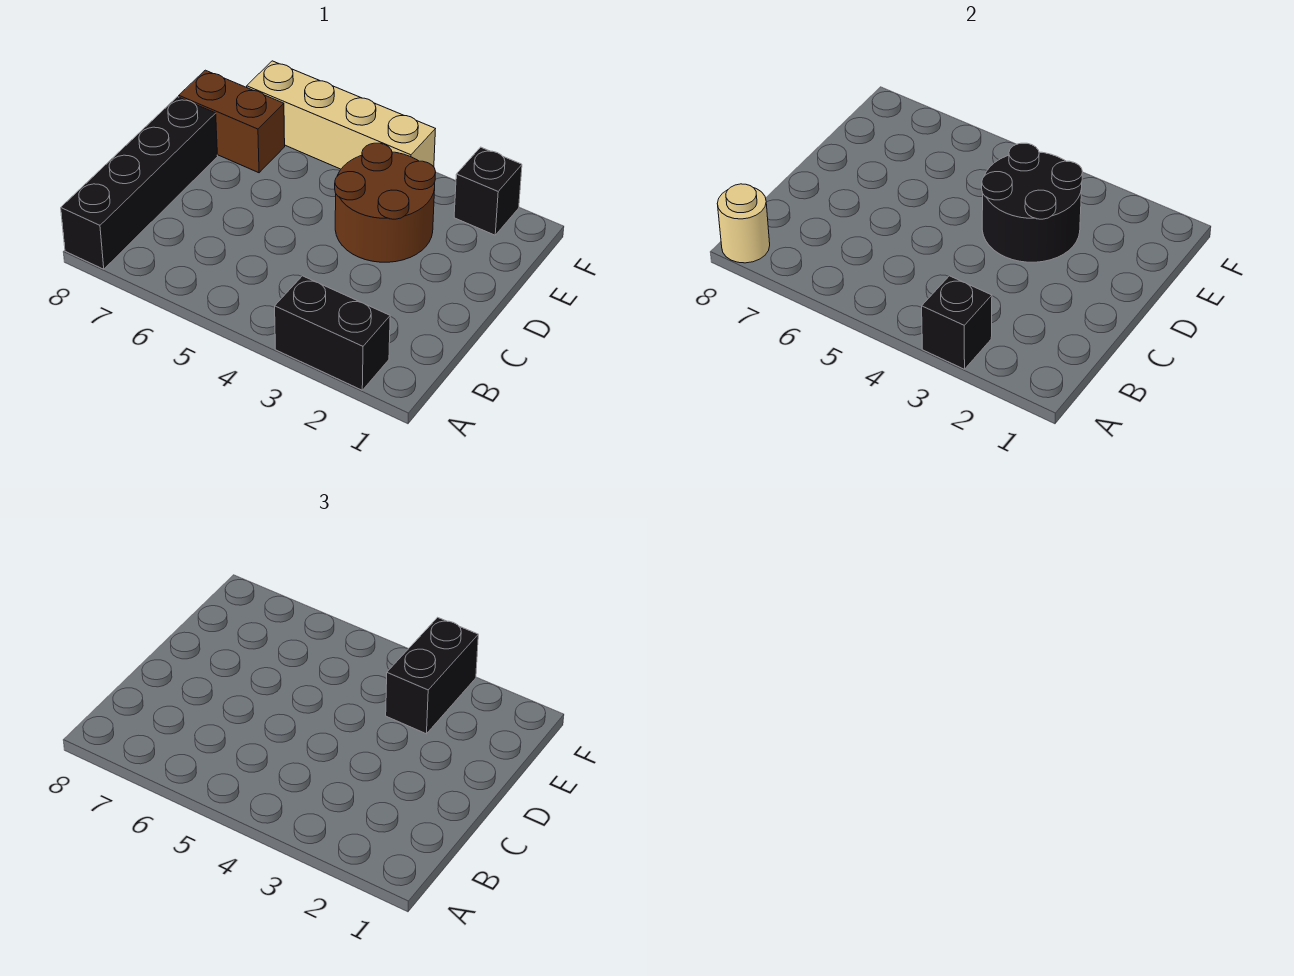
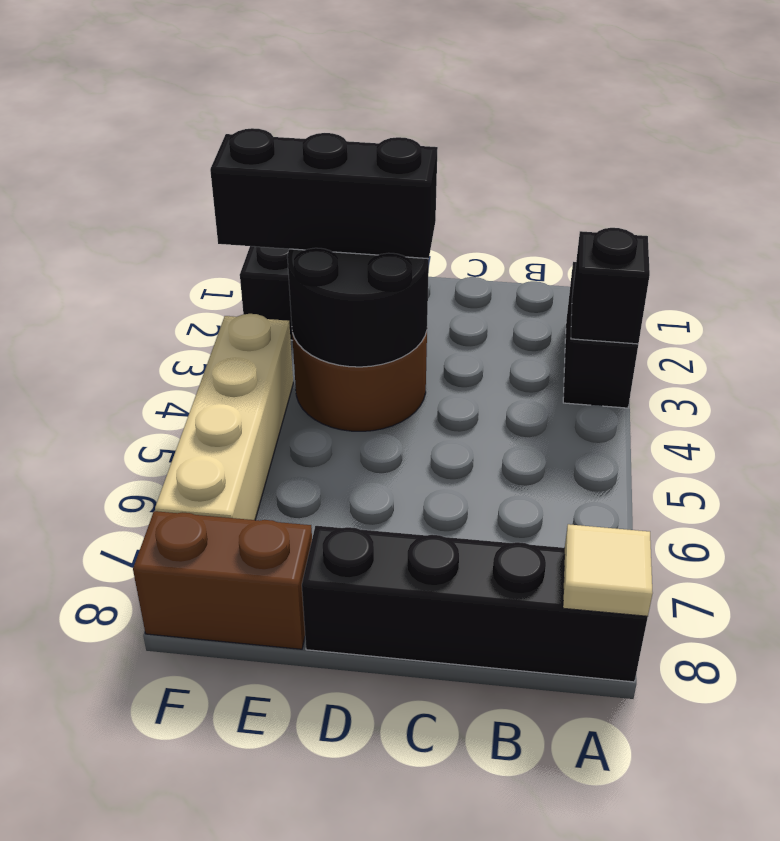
tan 1x1 round brick [717,184,770,263] -> tan 1x1 tile [563,524,653,616]
black 1x2 brick [386,617,478,734] -> black 1x3 brick [210,128,438,259]
brown 1x2 brick [179,70,285,173] -> brown 1x2 brick turned to [133,511,312,649]

